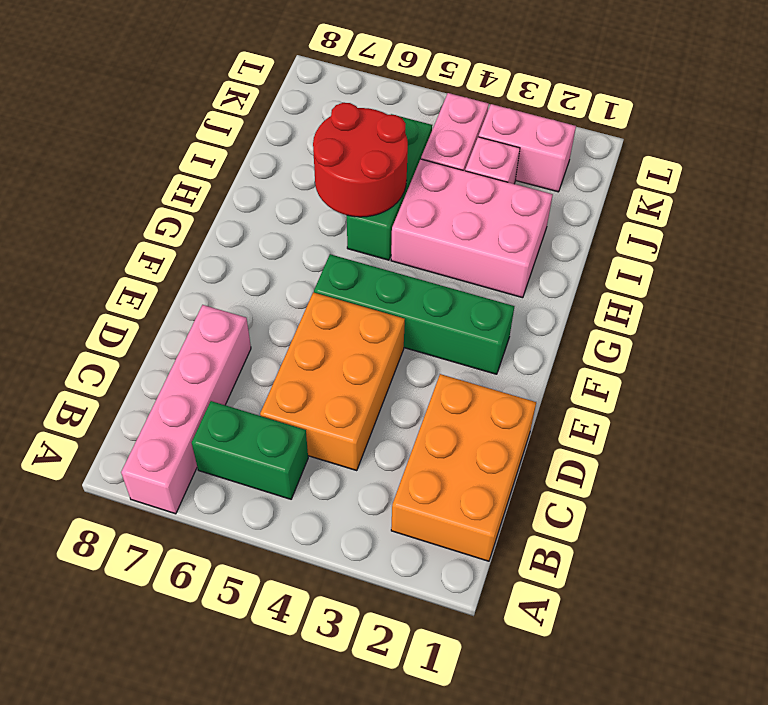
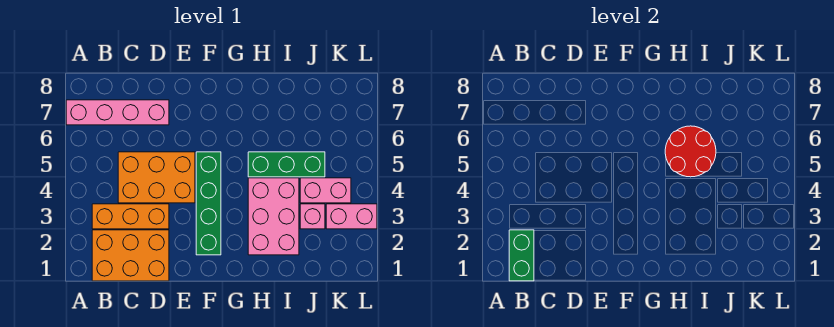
none -> orange 1x3 brick [92,204,169,229]
green 1x2 brick [192,401,308,499] -> green 1x2 brick moved to [509,230,534,281]
pink 1x2 brick [479,104,576,192] -> pink 1x2 brick turned to [326,204,377,229]

